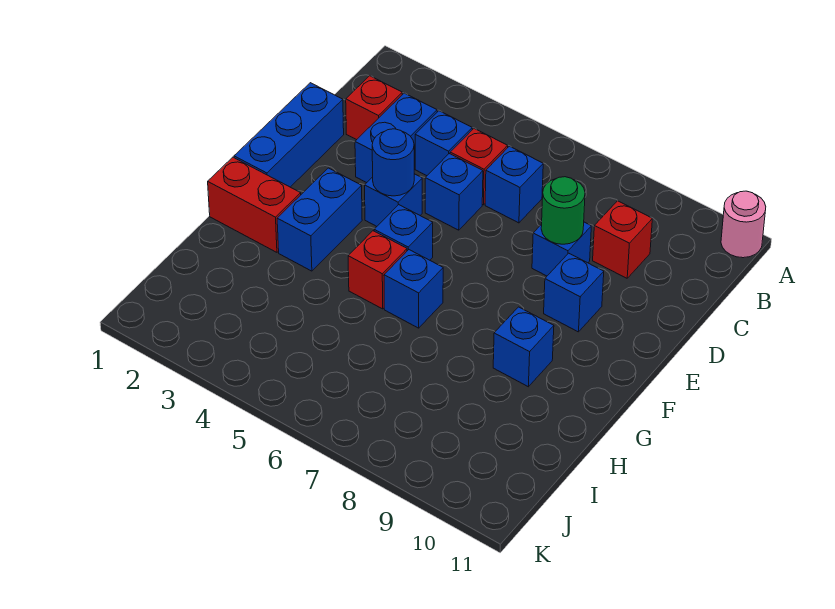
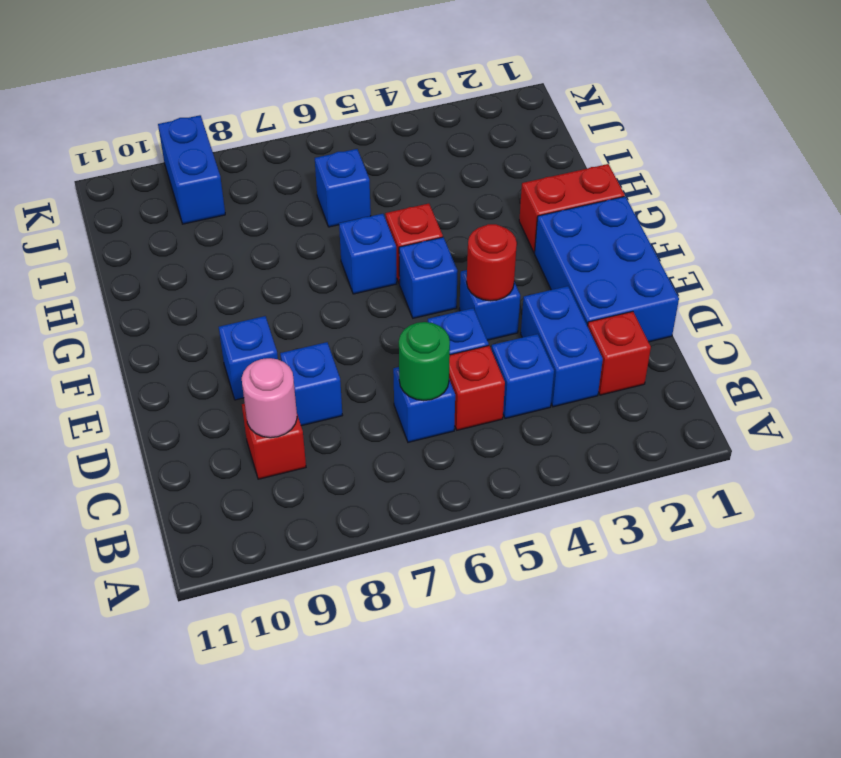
pink 1x1 round brick [721,191,766,258] -> pink 1x1 round brick moved to [242,358,297,438]
blue 1x3 brick [234,83,344,187] -> blue 2x3 brick [535,196,679,342]
green 1x1 round brick [541,177,585,244] -> green 1x1 round brick moved to [399,322,450,401]
blue 1x1 round brick [372,129,414,196] -> red 1x1 round brick [467,224,517,301]
blue 1x2 brick [277,168,362,271] -> blue 1x2 brick moved to [158,115,225,224]
blue 1x1 brick [493,307,554,387] -> blue 1x1 brick moved to [315,149,371,227]

